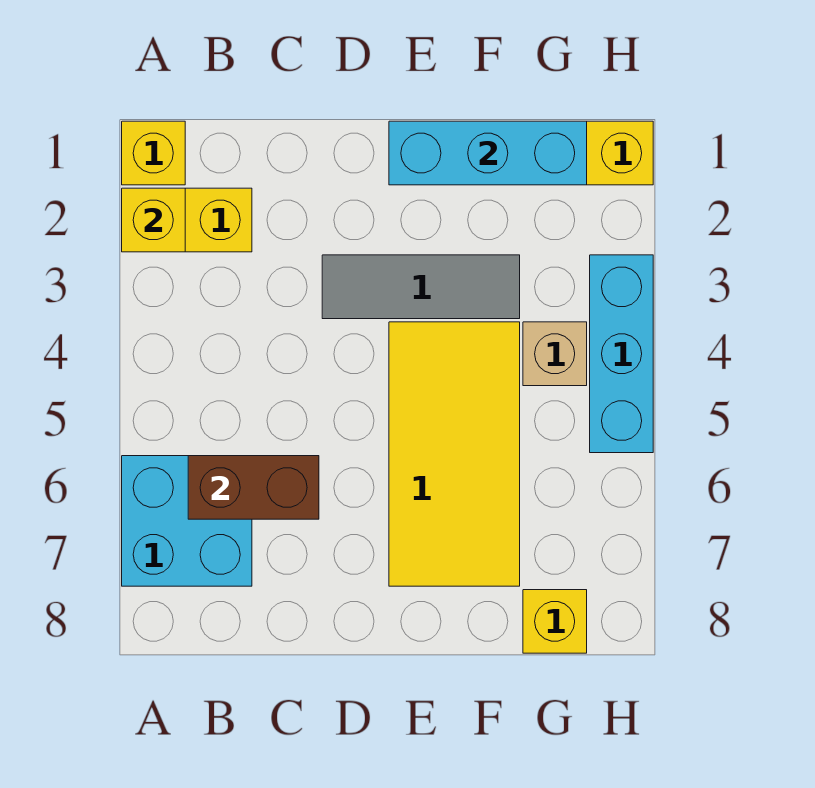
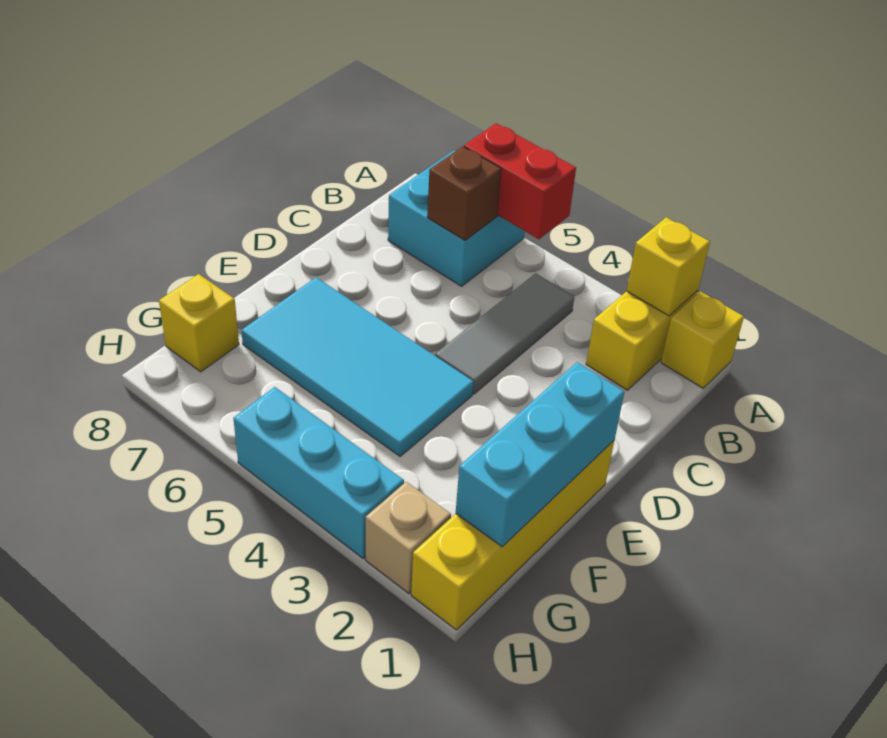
none -> red 1x2 brick [464,123,576,239]
brown 1x2 brick [188,456,319,519] -> brown 1x1 brick [427,146,501,240]
grey 1x3 tile [322,255,520,319] -> grey 1x3 tile moved to [435,273,574,394]
yellow 2x4 tile [389,322,520,586] -> cyan 2x4 tile [241,277,474,456]
tan 1x1 brick [523,322,587,386] -> tan 1x1 brick moved to [366,482,451,594]

